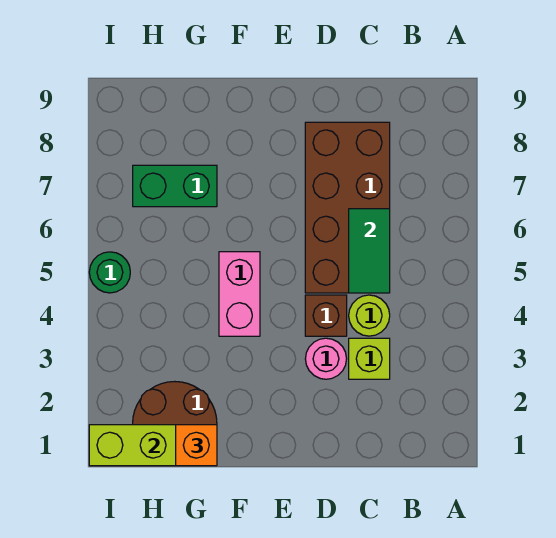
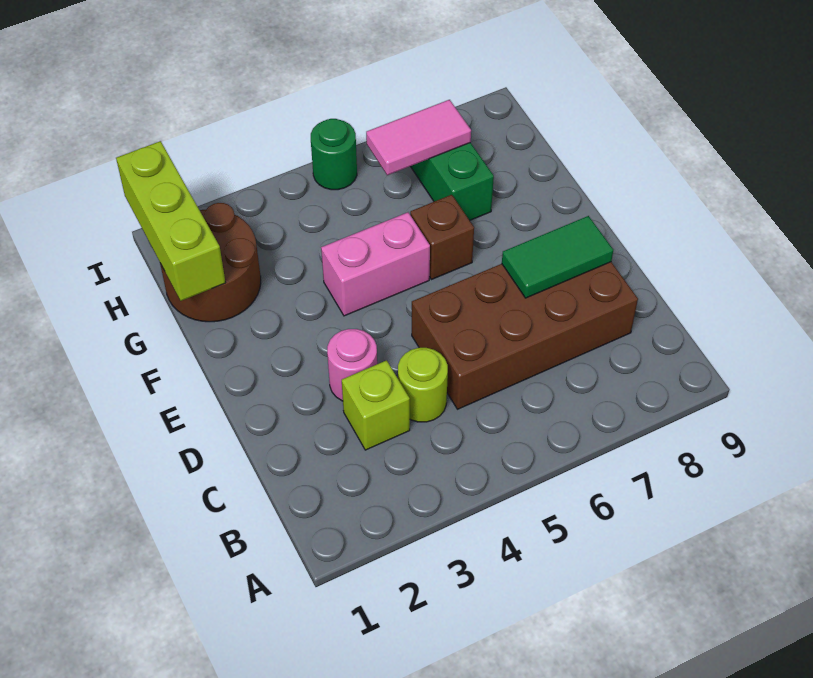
green 1x2 tile [349,209,390,293] -> green 1x2 tile moved to [502,216,613,298]
brown 1x1 brick [305,295,347,336] -> brown 1x1 brick moved to [410,195,474,280]
orange 1x1 brick [176,425,217,466] -> none
none -> pink 1x2 tile [366,100,471,175]

